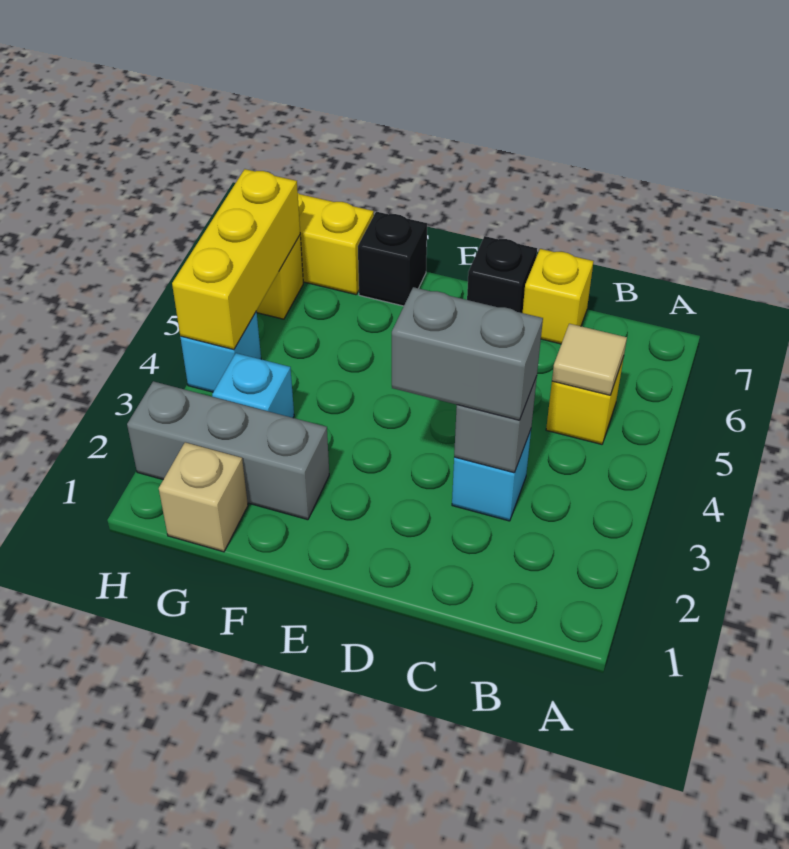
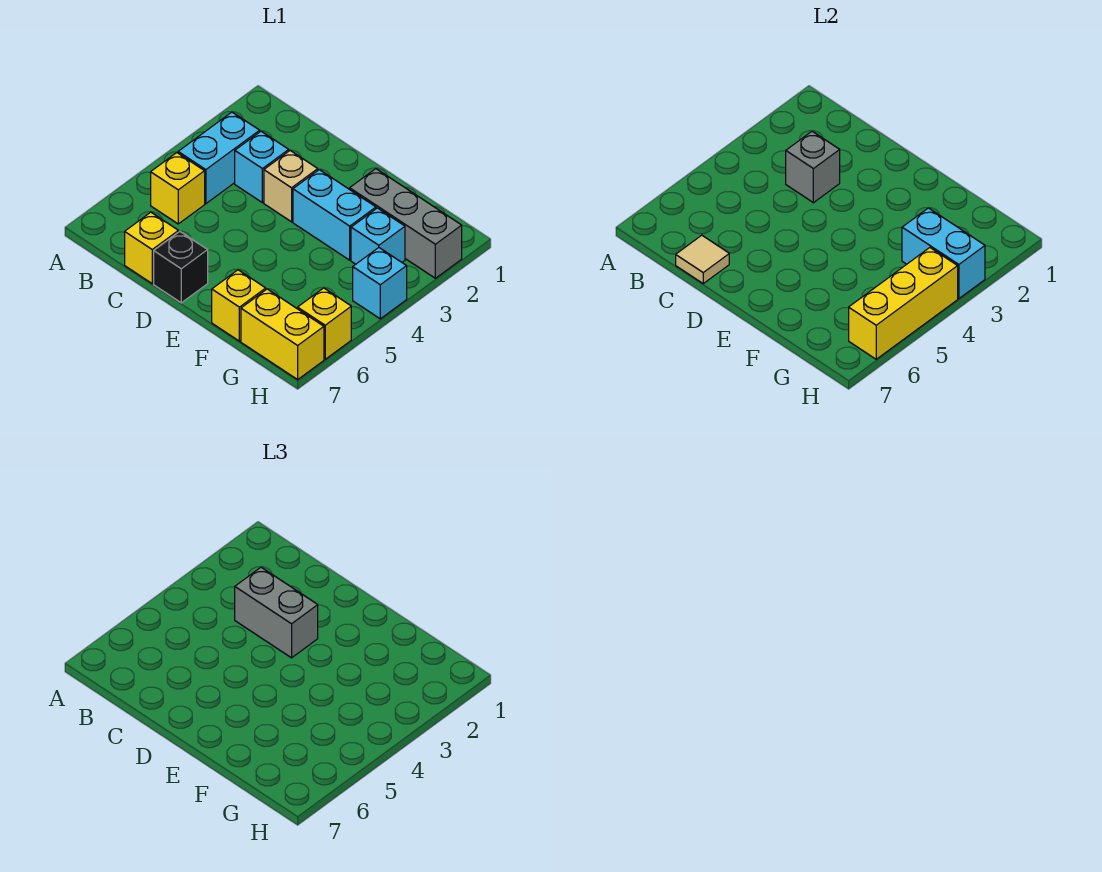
none -> cyan 1x2 brick [178,112,260,204]
tan 1x1 tile [552,324,627,395] -> tan 1x1 tile moved to [676,235,729,283]
none -> cyan 1x2 brick [293,170,376,260]
black 1x1 brick [358,212,427,306] -> yellow 1x1 brick [212,270,266,341]
tan 1x1 brick [159,442,248,552] -> tan 1x1 brick moved to [264,151,318,222]
none -> cyan 1x2 brick [902,208,985,299]

